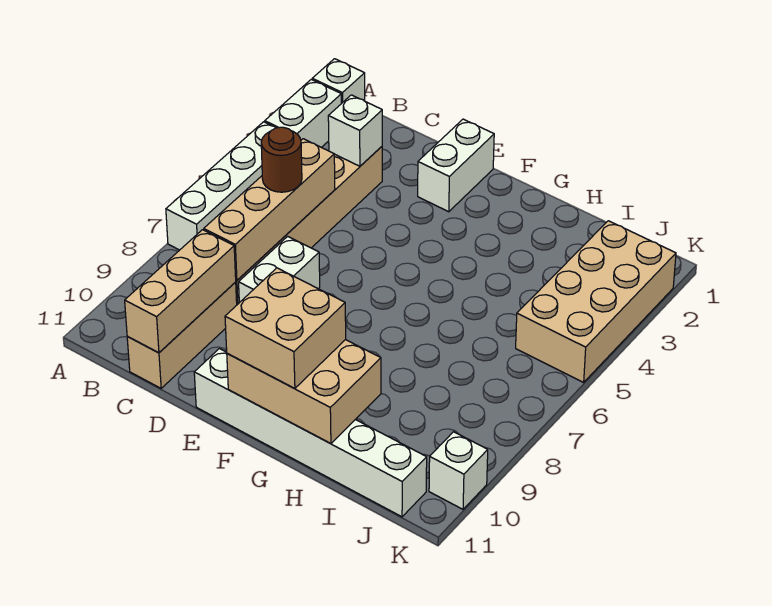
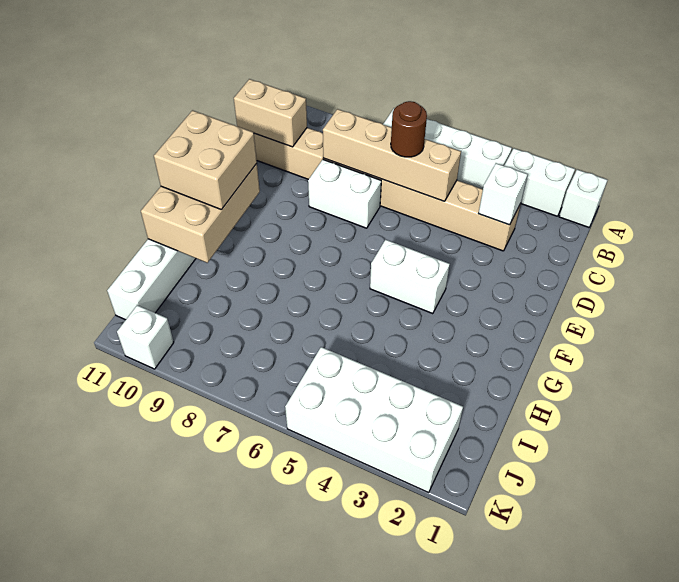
tan 1x3 brick [125,230,236,353] -> tan 1x2 brick [234,79,307,147]
white 1x2 brick [418,119,494,212] -> white 1x2 brick moved to [370,240,450,314]
tan 2x4 brick [516,221,676,382] -> white 2x4 brick [285,347,463,492]

